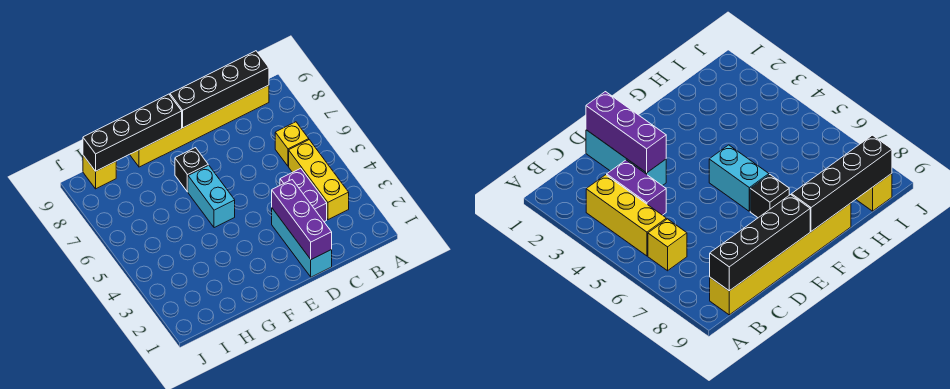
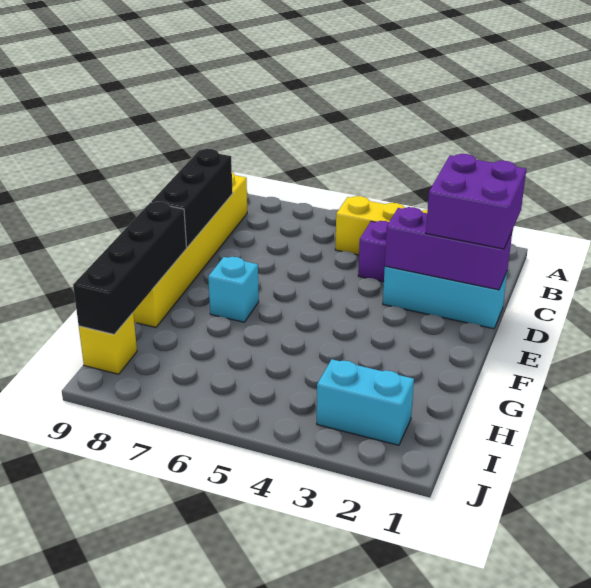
yellow 1x1 brick [275,122,309,166] -> none
black 1x4 brick [170,51,269,128] -> black 1x3 brick [151,149,233,247]
none -> purple 2x2 brick [426,154,526,249]
cyan 1x2 brick [188,165,235,228] -> cyan 1x2 brick moved to [317,359,414,445]
black 1x1 brick [175,148,208,192] -> cyan 1x1 brick [208,257,259,322]

